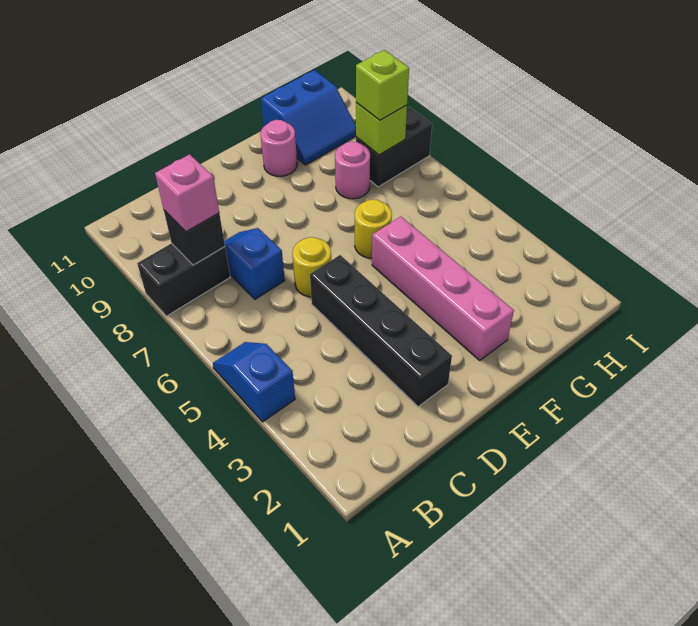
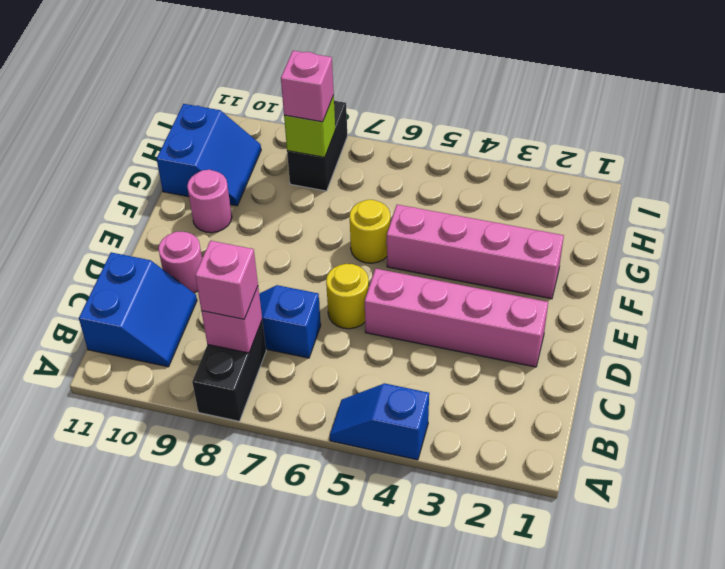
black 1x1 brick [164,210,225,265] -> pink 1x1 brick [202,287,262,353]
none -> blue 2x2 slope [79,252,197,367]
black 1x4 brick [310,255,452,406] -> pink 1x4 brick [365,269,548,367]
pink 1x1 round brick [335,141,370,199] -> pink 1x1 round brick moved to [158,232,202,293]
lime 1x1 brick [356,50,409,120] -> pink 1x1 brick [281,51,334,122]

